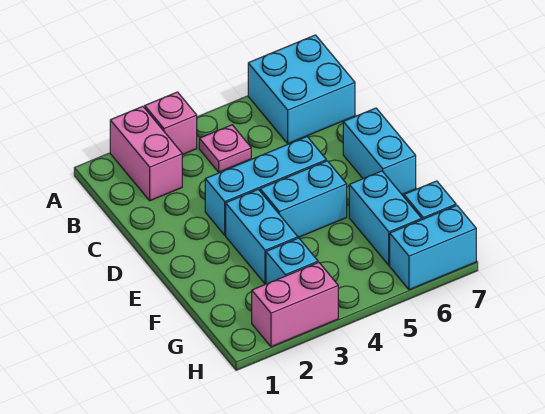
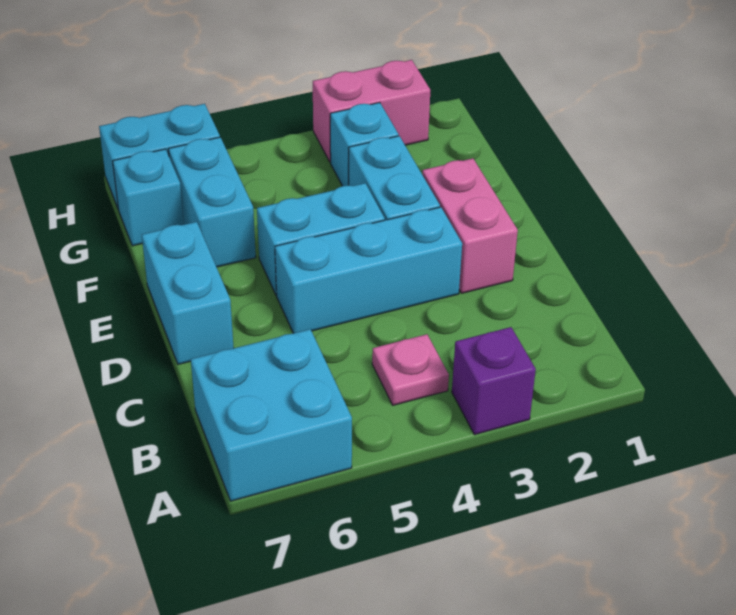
pink 1x2 brick [110,106,182,201] -> pink 1x2 brick moved to [422,158,518,293]
pink 1x1 brick [145,92,197,155] -> purple 1x1 brick [452,327,536,435]

